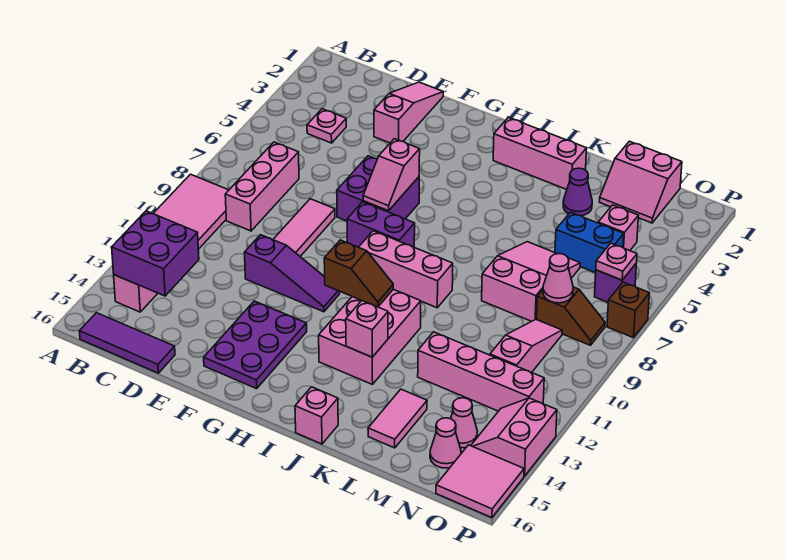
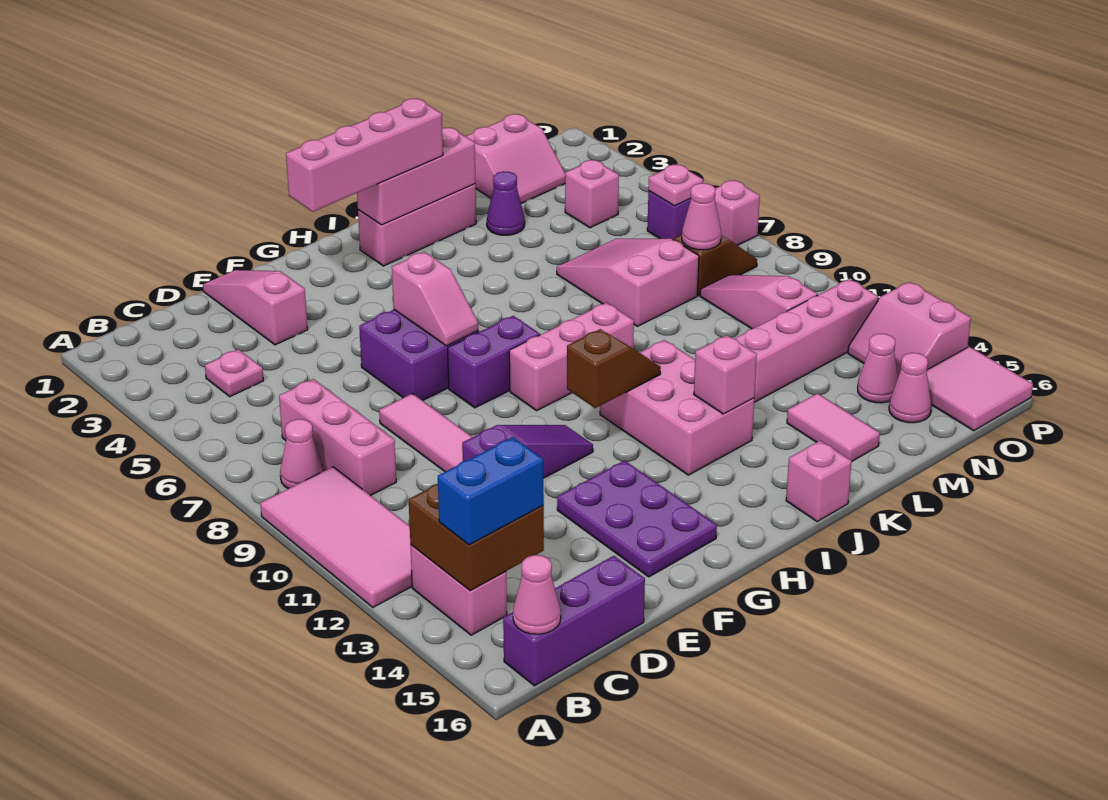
none -> pink 1x1 cone [280,419,324,489]
purple 2x2 brick [112,211,199,296] -> brown 2x2 brick [409,484,544,591]
purple 1x3 tile [79,313,175,373] -> purple 1x3 brick [503,556,645,686]
none -> pink 1x1 cone [513,555,561,634]
none -> pink 1x4 brick [286,99,443,212]
none -> pink 1x3 brick [357,127,476,225]
blue 1x2 brick [555,212,624,273] -> blue 1x2 brick moved to [438,437,544,545]
brown 1x1 brick [607,282,649,338] -> pink 1x1 brick [715,180,760,246]

